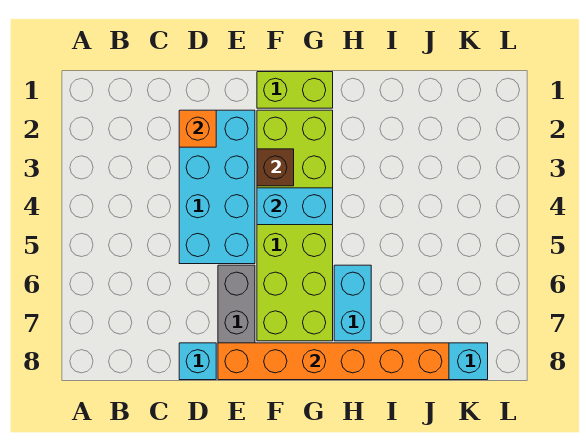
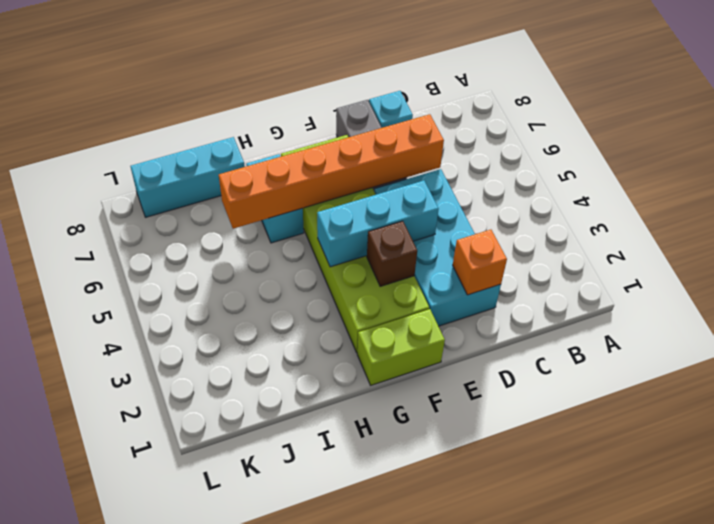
orange 1x6 brick [218,343,449,380] -> orange 1x6 brick moved to [219,114,444,229]
cyan 1x2 brick [257,188,333,225] -> cyan 1x3 brick [317,181,439,267]

